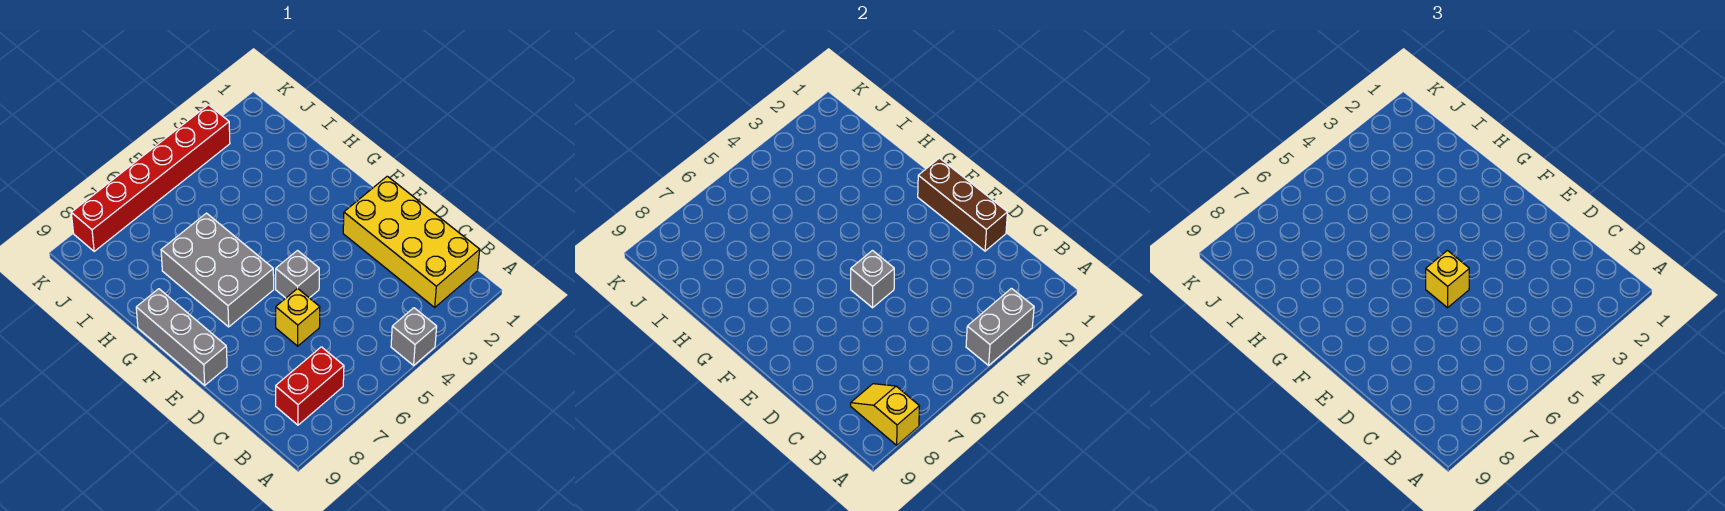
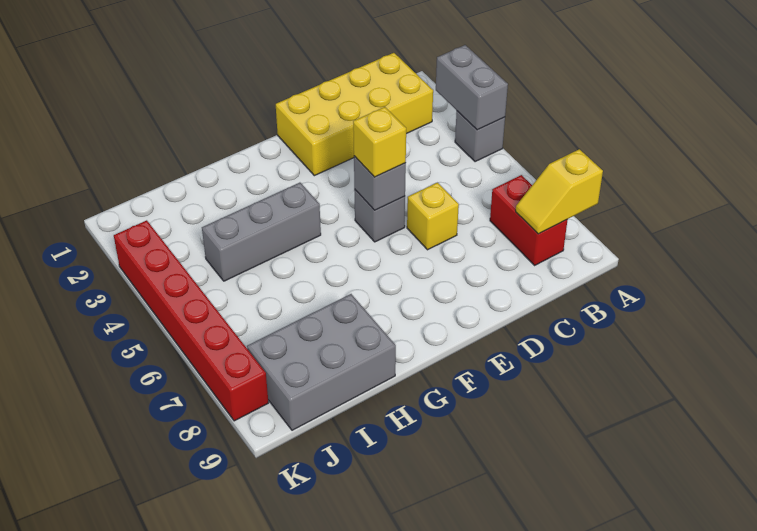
brown 1x3 brick [918,158,1007,251] -> none
grey 1x3 brick [136,289,227,385] -> grey 1x3 brick moved to [202,183,321,281]
grey 2x3 brick [161,213,274,327] -> grey 2x3 brick moved to [247,294,396,430]

